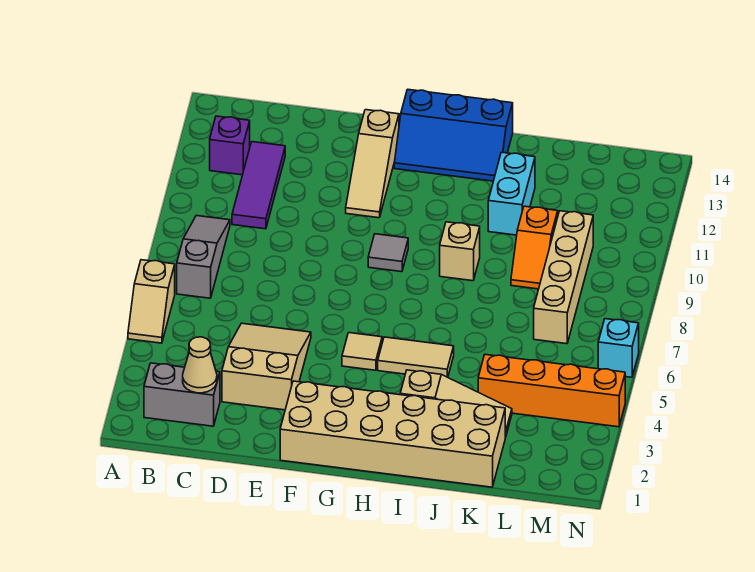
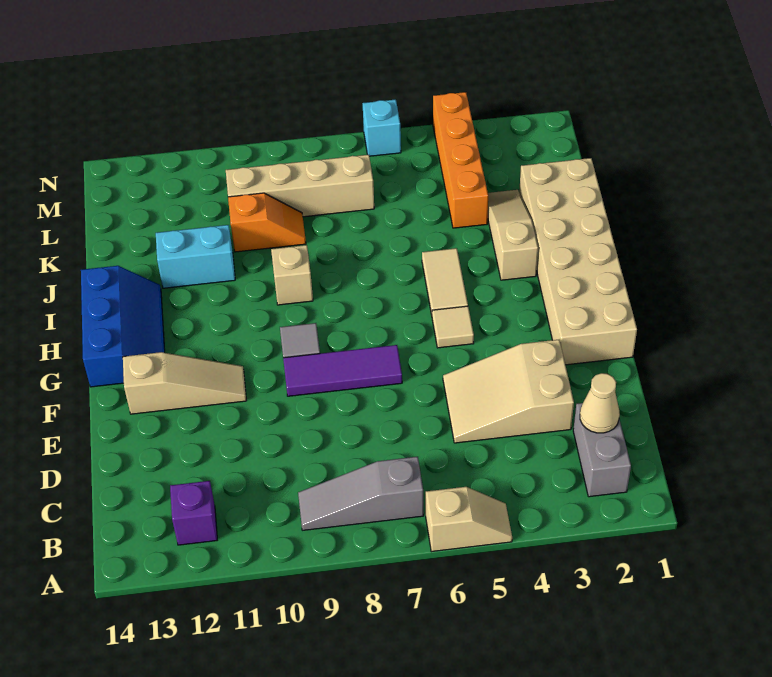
purple 1x3 tile [232,142,285,229] -> purple 1x3 tile moved to [283,345,402,396]

